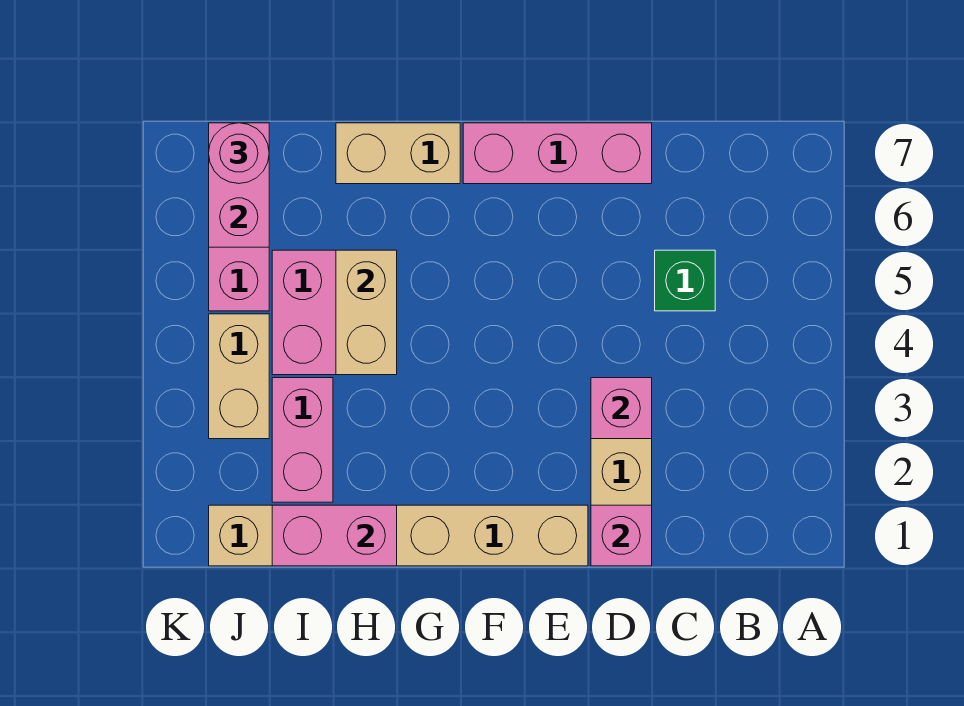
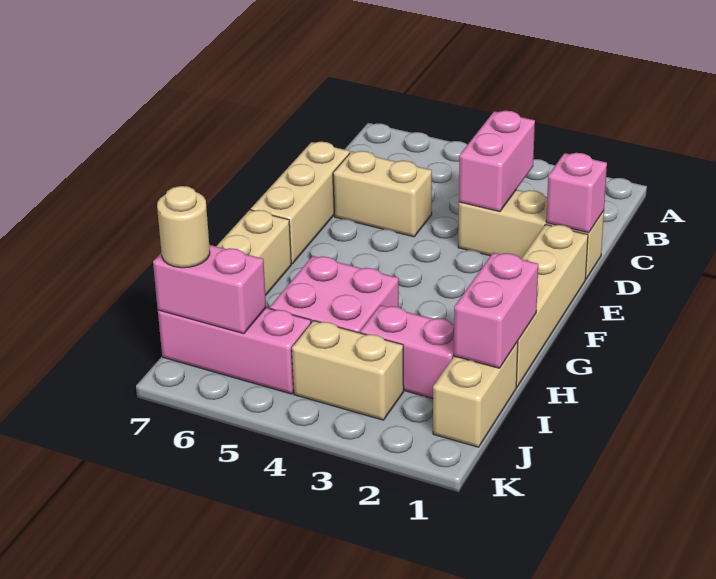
green 1x1 brick [655,250,715,311] -> none
pink 1x1 brick [591,378,652,439] -> pink 1x2 brick [459,111,535,212]
pink 1x3 brick [463,123,652,184] -> tan 1x3 brick [251,142,350,264]
tan 1x2 brick [336,250,397,375] -> tan 1x2 brick moved to [333,151,432,237]
pink 1x1 round brick [209,123,269,184] -> tan 1x1 round brick [157,186,210,268]

